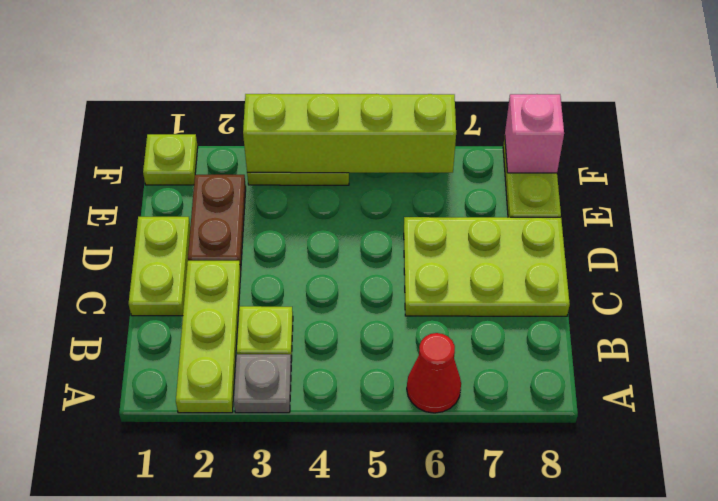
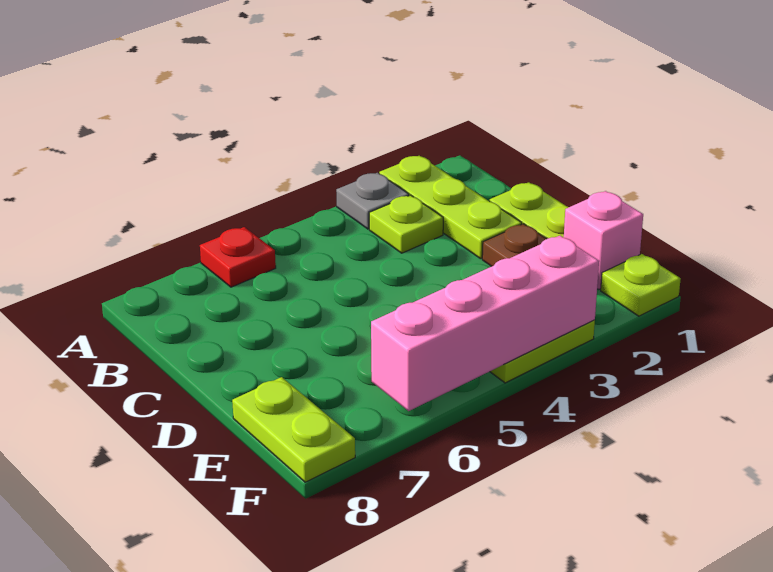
red 1x1 cone [407,333,461,413] -> red 1x1 plate [200,227,276,287]
lime 2x3 plate [404,217,570,316] -> none
lime 1x4 brick [243,94,456,173] -> pink 1x4 brick [371,236,599,411]
pink 1x1 brick [505,94,564,173] -> pink 1x1 brick moved to [564,191,643,289]

